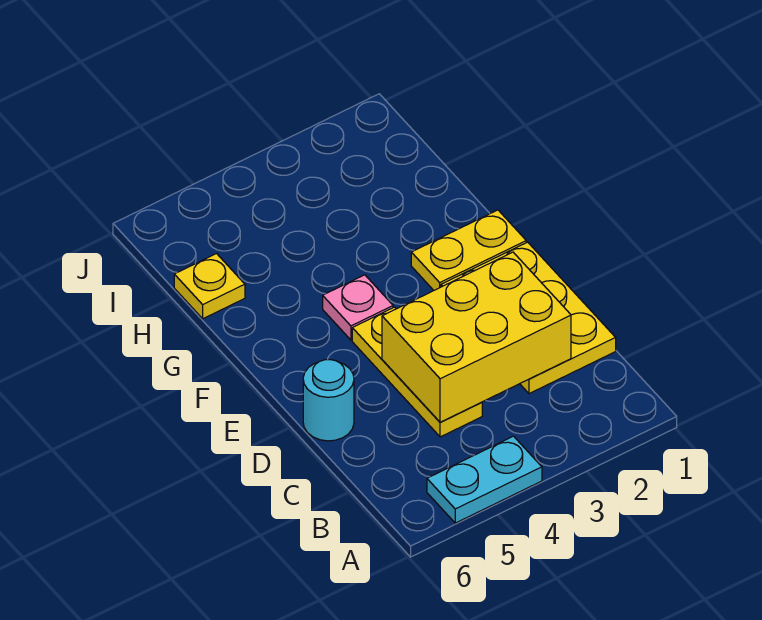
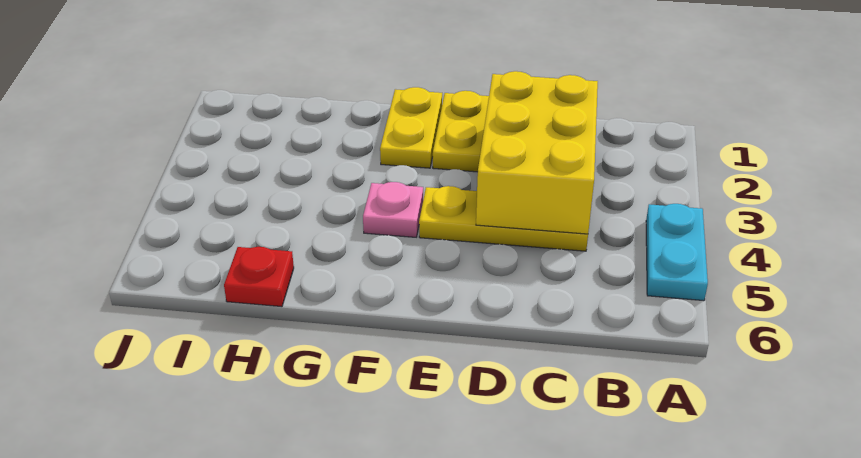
cyan 1x1 round brick [303,360,354,441] -> none
yellow 1x1 plate [174,254,245,319] -> red 1x1 plate [224,247,294,307]

